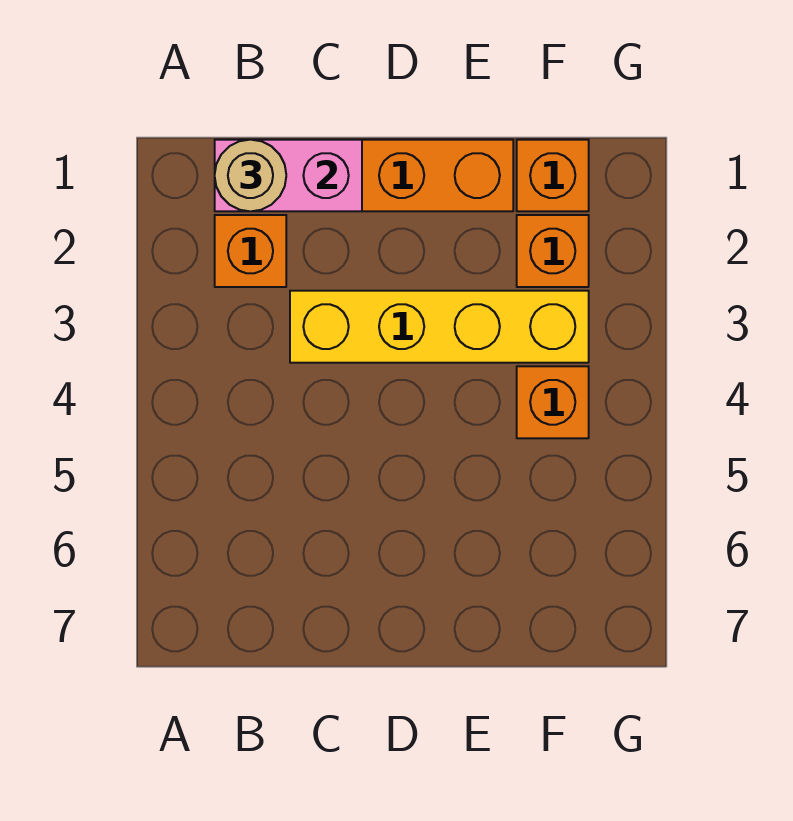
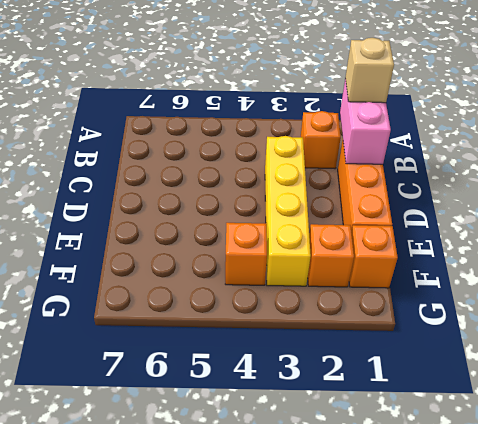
tan 1x1 round brick [215,140,286,211] -> tan 1x1 brick [345,38,394,103]

